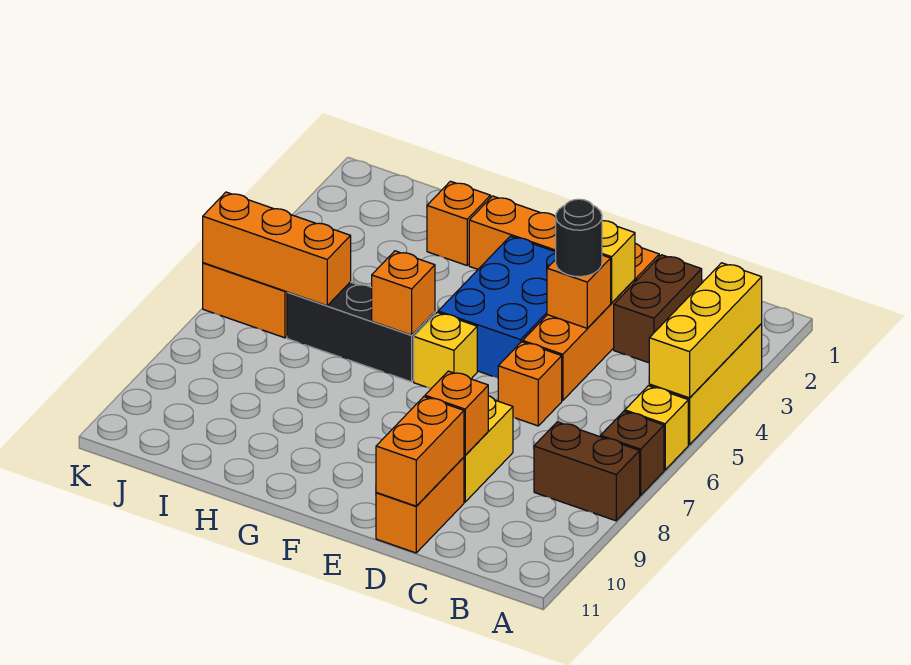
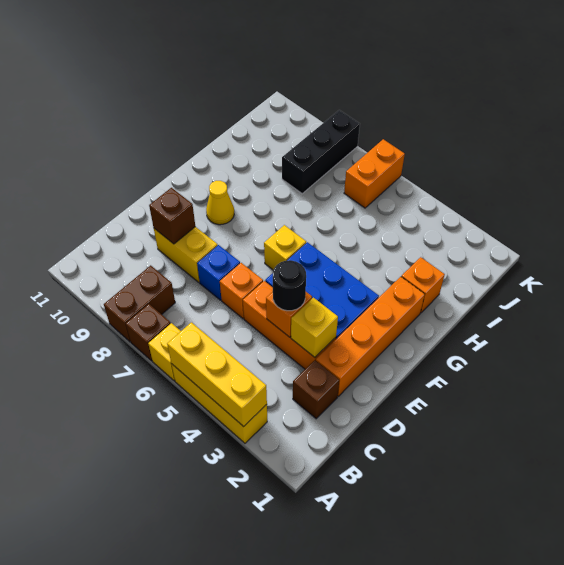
brown 1x2 brick [614,255,702,363] -> brown 1x1 brick [293,360,339,419]
none -> blue 1x1 brick [197,245,240,300]
orange 1x1 brick [425,371,488,455] -> brown 1x1 brick [149,188,195,244]
orange 1x2 brick [376,457,464,553] -> none
orange 1x2 brick [376,397,464,506] -> none
none -> yellow 1x1 cone [206,181,234,225]
black 1x3 brick [287,282,435,382] -> black 1x3 brick moved to [282,110,360,194]
orange 1x1 brick [372,251,435,335] -> none
orange 1x3 brick [203,192,351,306] -> none

